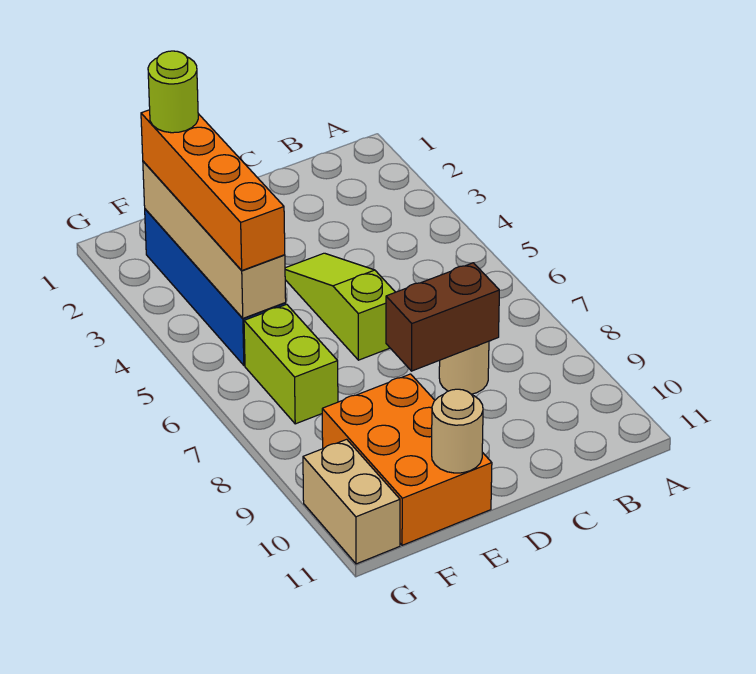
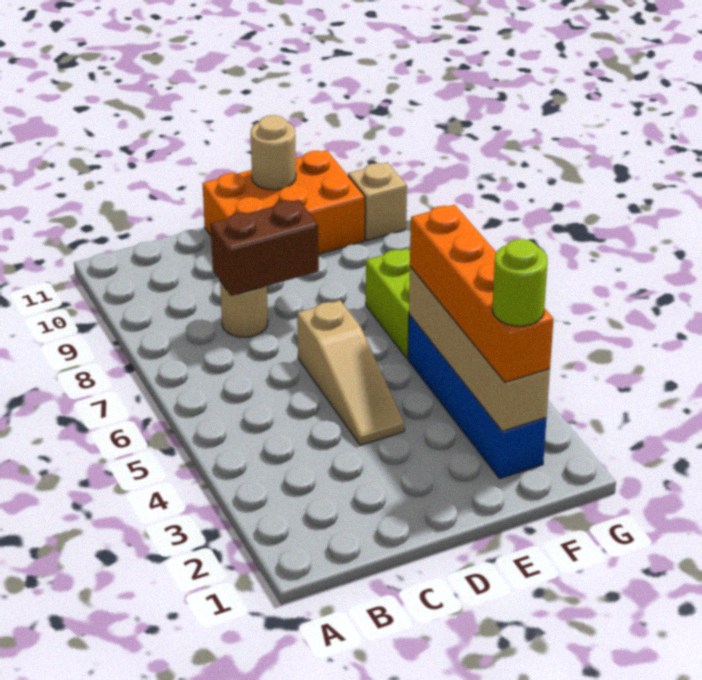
lime 1x3 slope [285,253,395,360] -> tan 1x3 slope [297,300,404,445]
orange 2x3 brick [322,374,492,545] -> orange 2x3 brick turned to [203,150,365,254]
tan 1x2 brick [303,439,400,564] -> tan 1x1 brick [348,163,407,241]

